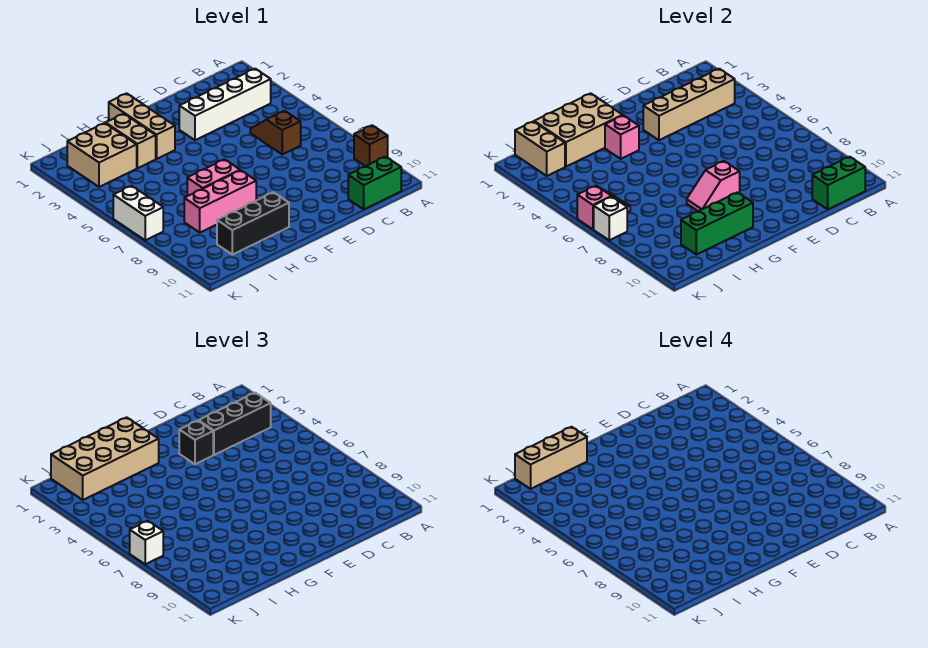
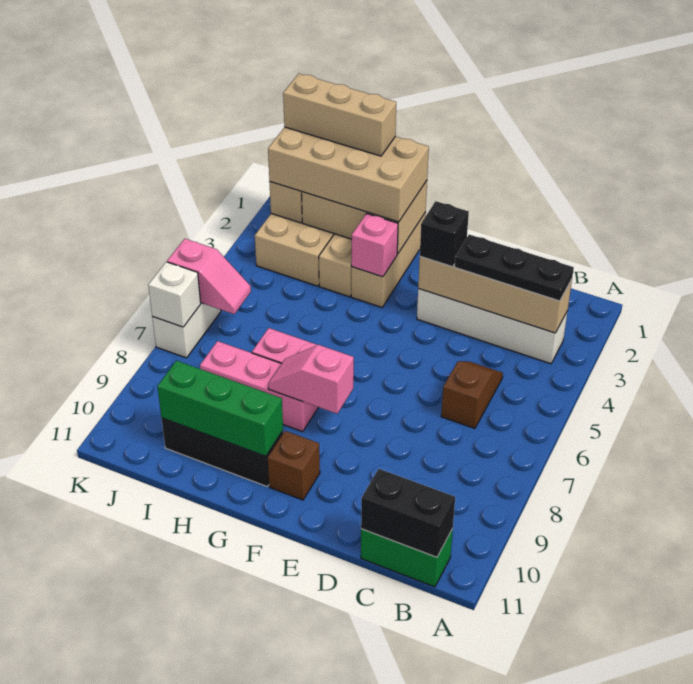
brown 1x1 brick [354,125,388,166] -> brown 1x1 brick moved to [268,431,320,500]
black 1x3 brick [199,393,271,455] -> black 1x3 plate [454,235,574,301]
green 1x2 brick [812,157,865,209] -> black 1x2 brick [361,469,455,557]
white 1x1 brick [130,521,163,564] -> none

